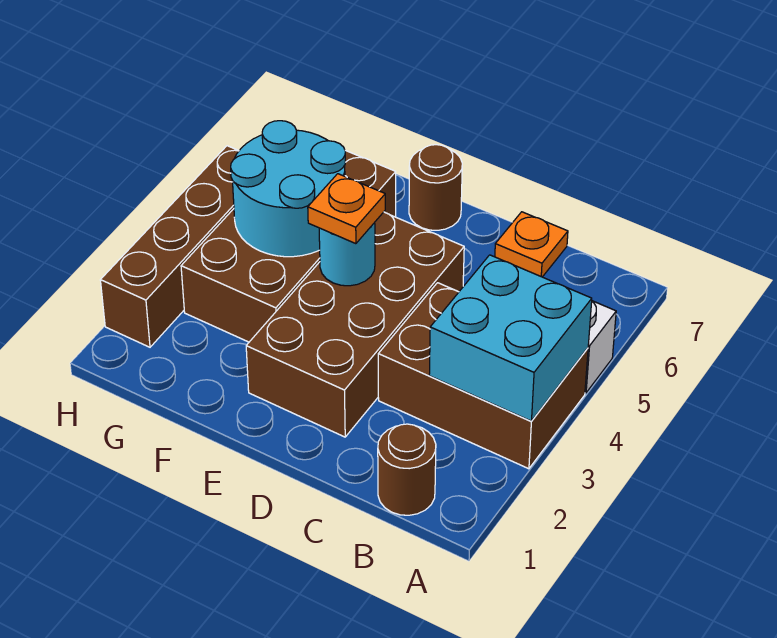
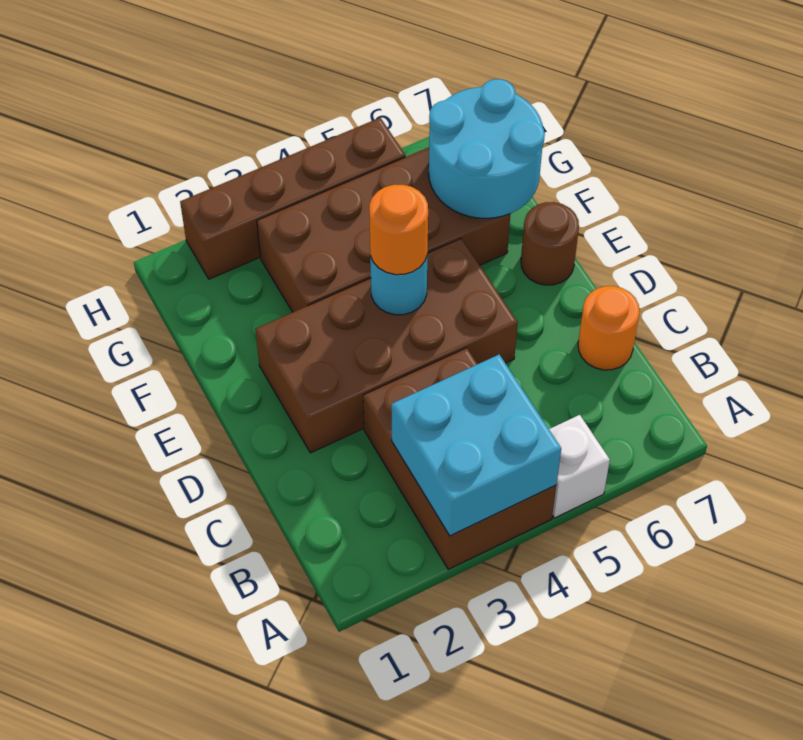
brown 1x1 round brick [378,424,436,515] -> none
orange 1x1 plate [495,212,568,277] -> orange 1x1 round brick [578,286,640,370]
orange 1x1 plate [308,174,385,244] -> orange 1x1 round brick [369,185,428,275]
cyan 2x2 round brick [231,121,345,257] -> cyan 2x2 round brick moved to [429,79,545,218]

